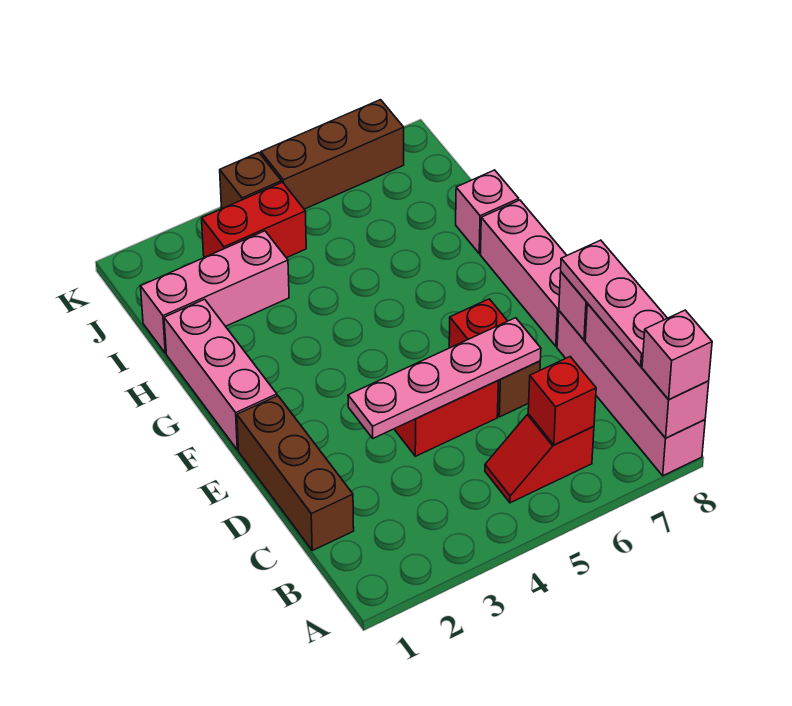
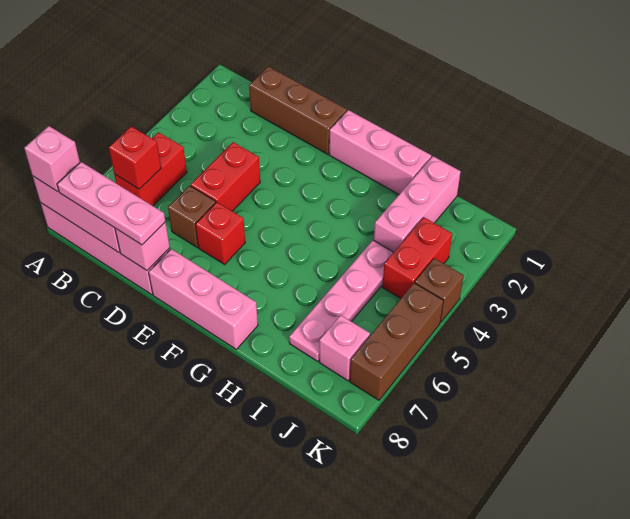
red 1x2 slope [485,414,594,503] -> red 1x2 brick [114,132,187,206]
pink 1x4 plate [348,318,541,438] -> pink 1x4 plate moved to [289,240,394,361]
pink 1x1 brick [456,170,519,254] -> pink 1x1 brick moved to [319,315,370,381]

